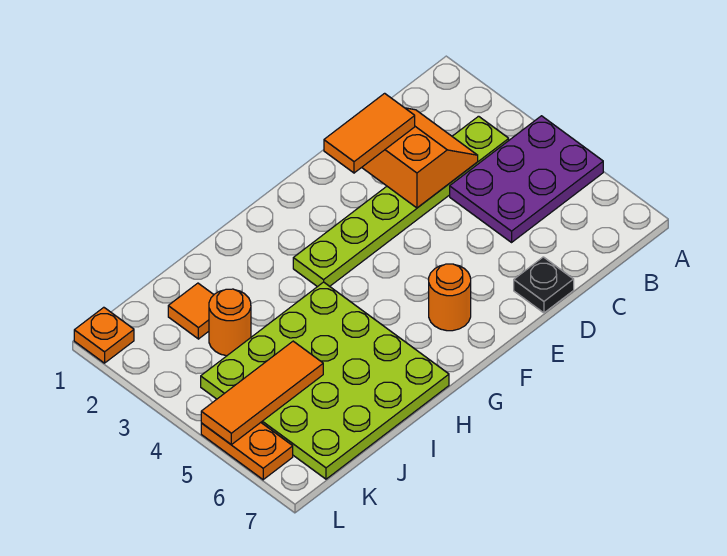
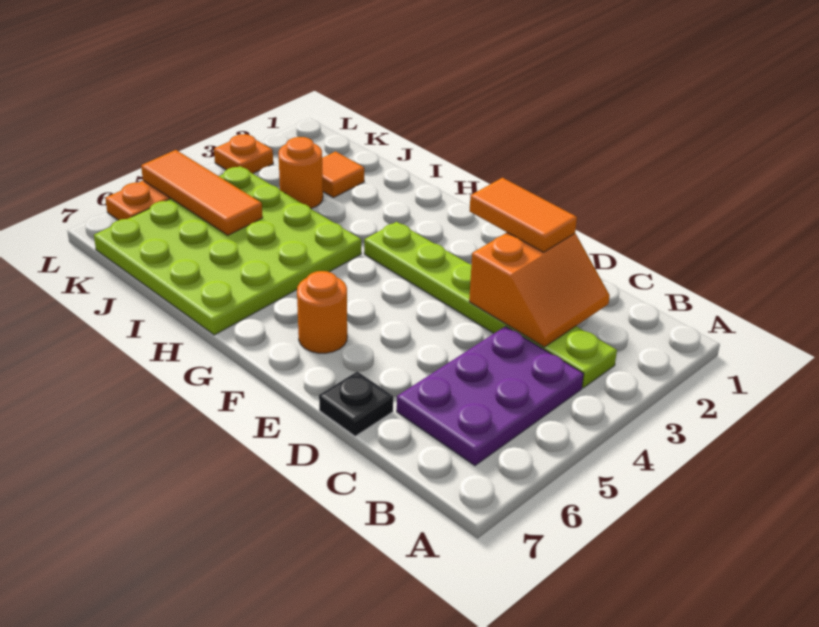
purple 2x3 plate [450,116,603,242] -> purple 2x3 plate turned to [397,326,584,466]
orange 1x1 plate [74,307,134,363] -> orange 1x1 plate moved to [214,134,273,174]

